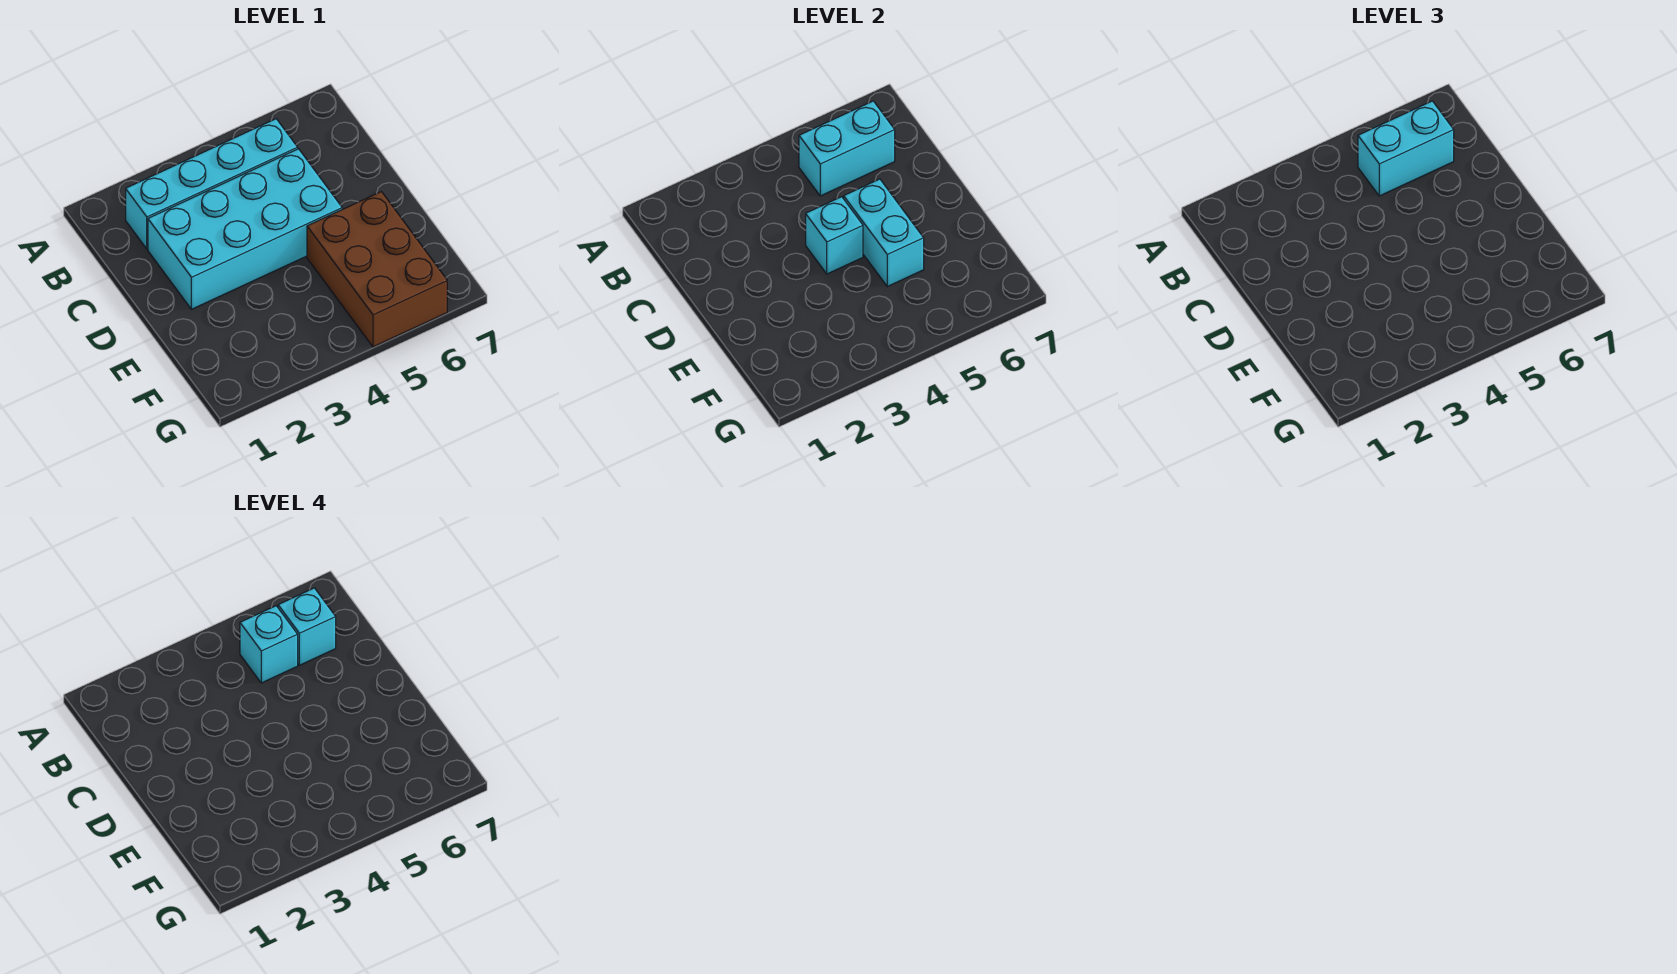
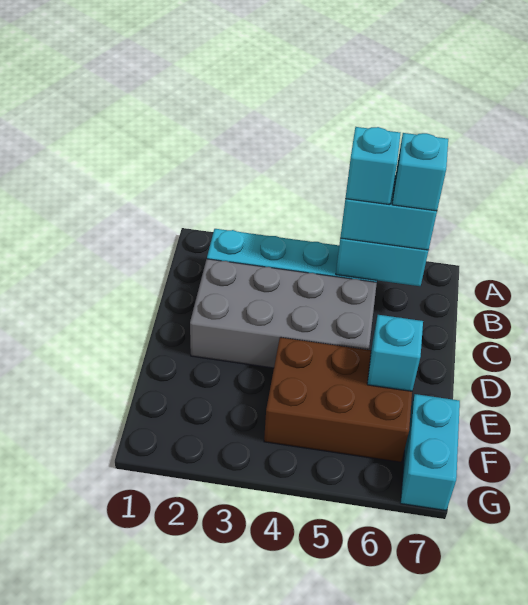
cyan 2x4 brick [148,149,342,309] -> grey 2x4 brick [190,259,377,368]
cyan 1x1 brick [806,197,863,274] -> cyan 1x1 brick moved to [367,315,423,391]
cyan 1x2 brick [844,179,924,287] -> cyan 1x2 brick moved to [400,394,460,510]
brown 2x3 brick [307,192,447,347] -> brown 2x3 brick turned to [264,337,412,462]

